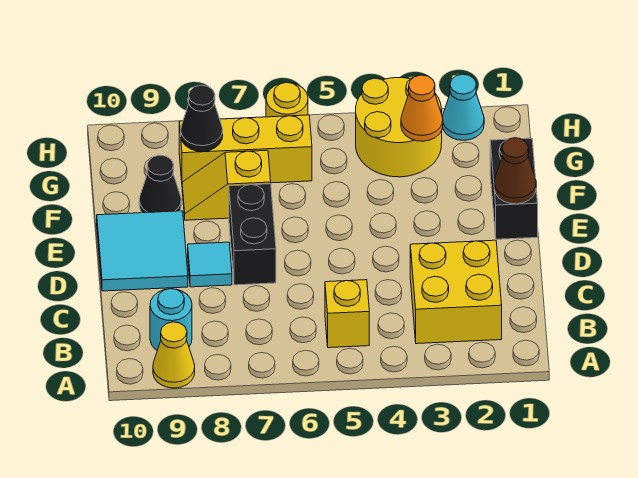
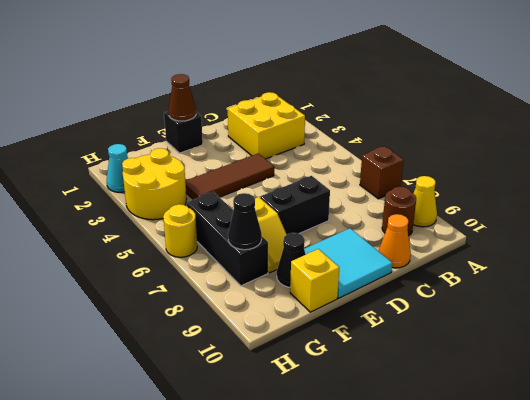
none -> brown 1x1 brick [360,146,404,199]
yellow 1x1 brick [325,280,369,348] -> yellow 1x1 brick moved to [290,249,339,312]
cyan 1x1 round brick [150,289,192,350] -> brown 1x1 round brick [382,187,416,236]
none -> brown 1x3 tile [185,153,274,200]
cyan 1x1 tile [188,242,232,287] -> none
black 1x2 brick [490,138,538,239] -> black 1x1 brick [164,111,203,153]
orange 1x1 cone [401,75,443,141] -> orange 1x1 cone moved to [379,214,411,268]
yellow 1x3 brick [179,115,312,183] -> black 1x3 brick [187,192,268,286]

